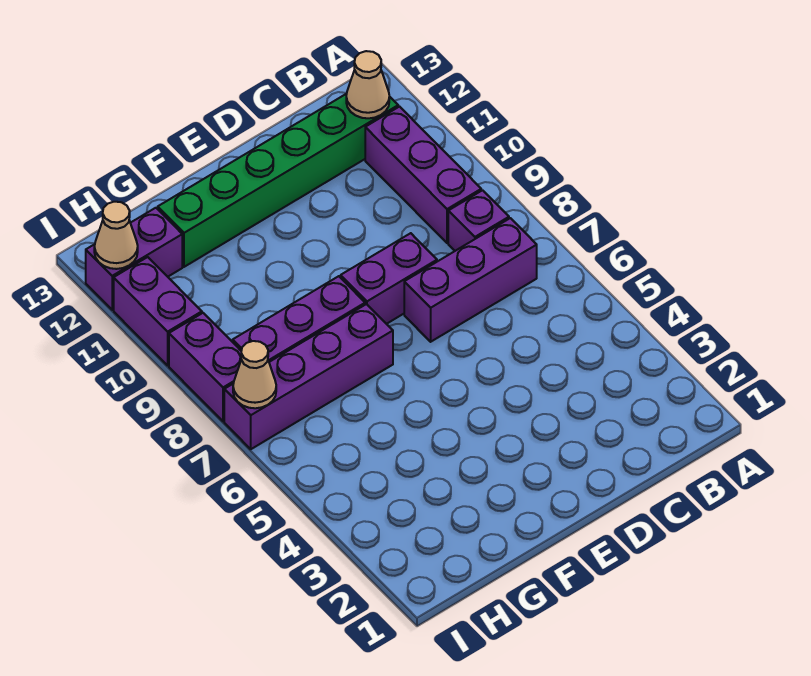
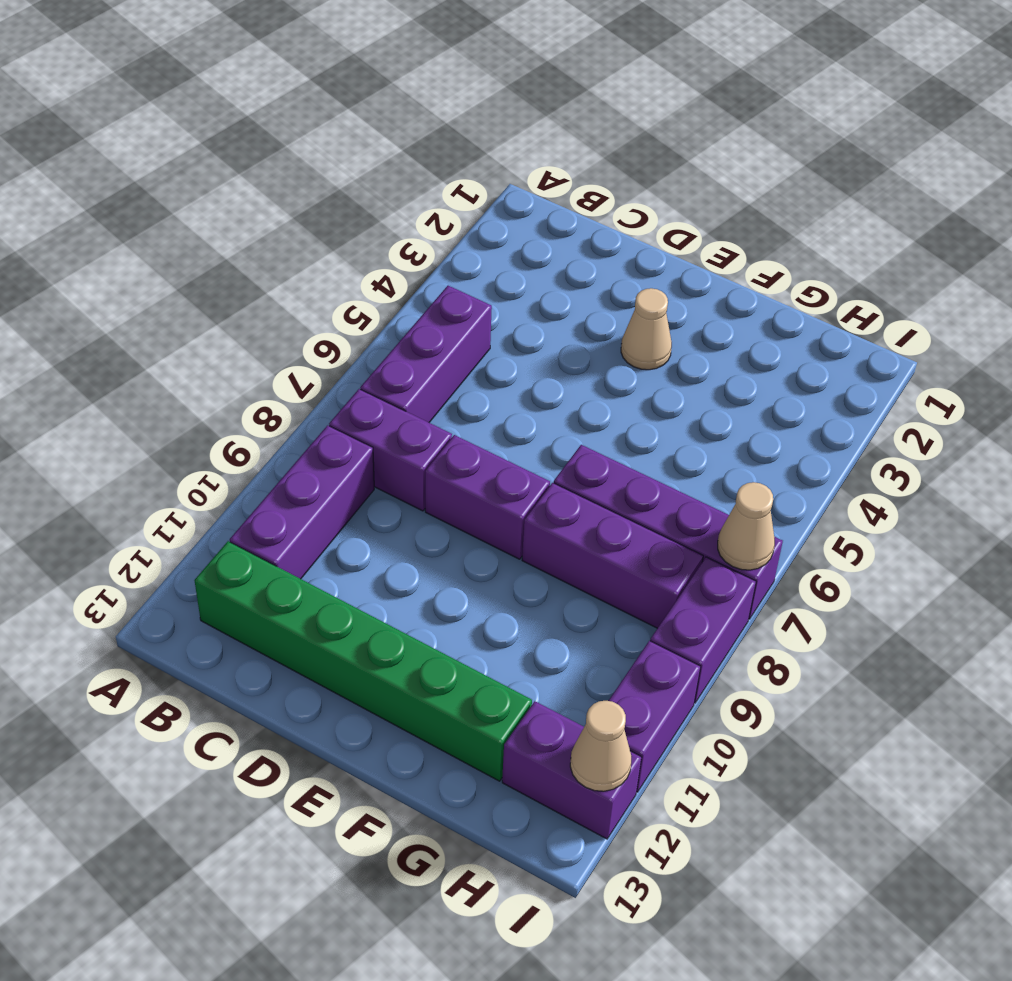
purple 1x3 brick [404,218,537,342] -> purple 1x3 brick turned to [360,286,492,422]
purple 1x1 brick [448,190,509,251] -> purple 1x2 brick [329,389,452,511]
tan 1x1 cone [346,51,389,118] -> tan 1x1 cone moved to [621,288,672,370]

